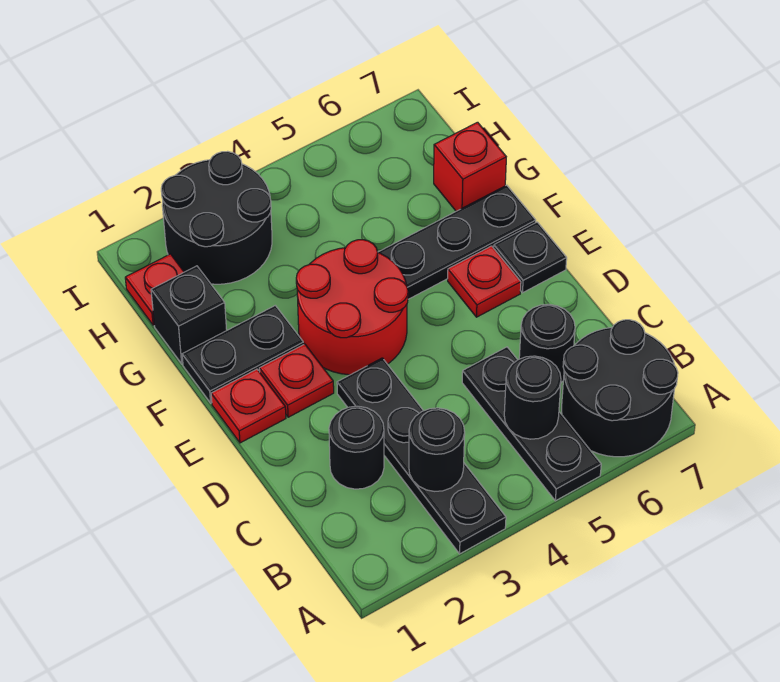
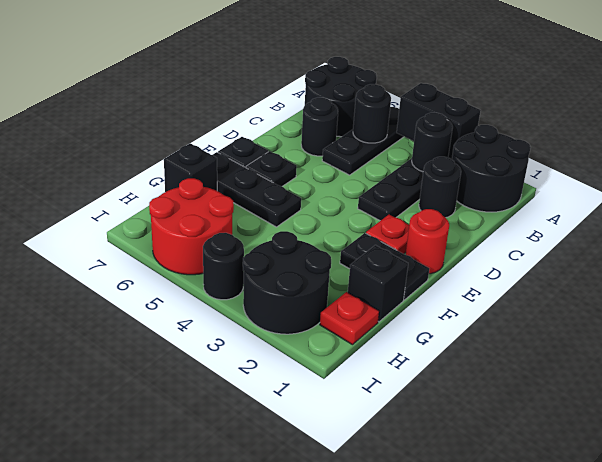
none -> black 2x2 round brick [452,125,531,212]
none -> black 1x2 brick [397,83,481,159]
red 1x1 plate [211,369,286,443] -> red 1x1 round brick [405,209,449,274]
red 2x2 round brick [296,240,408,375] -> red 2x2 round brick moved to [149,178,234,275]
red 1x1 plate [448,246,521,317] -> black 1x1 plate [246,151,297,186]
red 1x1 brick [434,122,506,211] -> black 1x1 brick [164,143,217,192]
none -> black 1x1 round brick [203,233,244,300]

